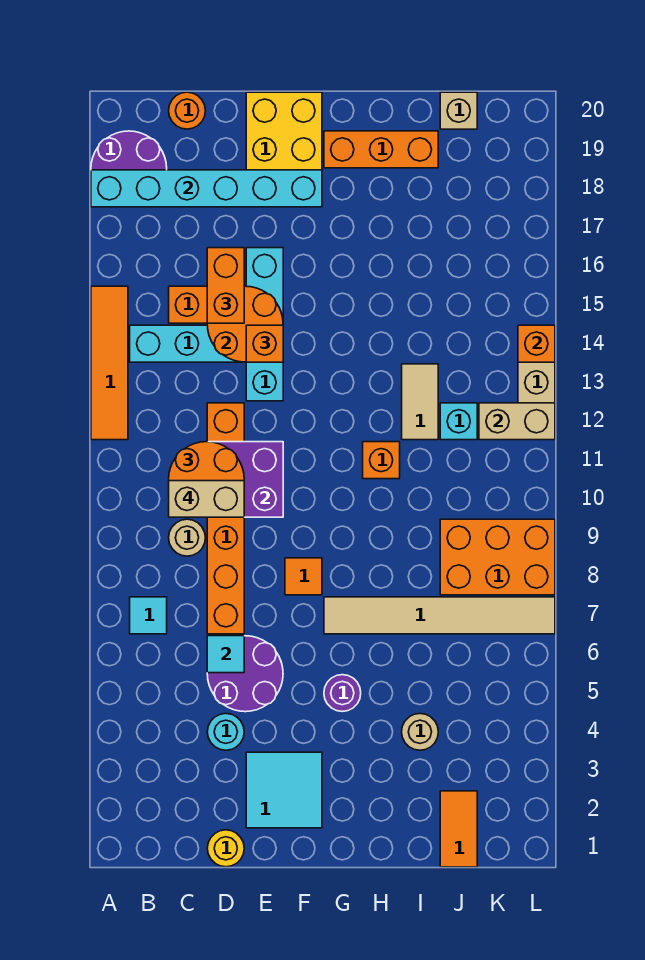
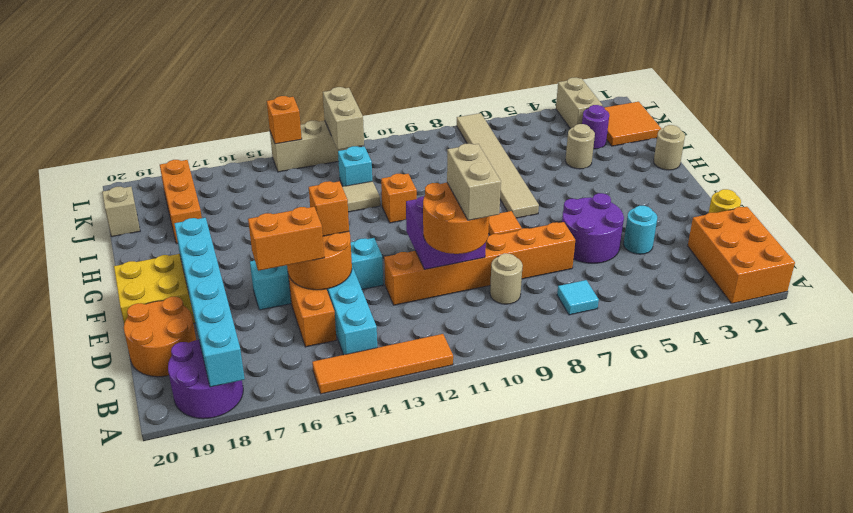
orange 1x1 round brick [169,92,205,129] -> orange 2x2 round brick [124,297,196,377]
cyan 1x1 tile [207,636,244,673] -> none
cyan 2x2 tile [246,752,322,828] -> none
purple 1x1 round brick [324,675,361,712] -> purple 1x1 round brick moved to [582,105,609,149]
orange 1x3 brick [324,131,438,168] -> orange 1x3 brick moved to [160,160,202,244]
none -> tan 1x1 round brick [654,125,685,170]
orange 1x2 tile [440,791,477,867] -> orange 2x2 tile [604,102,661,146]
orange 2x3 brick [440,519,555,595] -> orange 2x3 brick moved to [688,207,795,304]
none -> tan 1x2 brick [556,78,602,129]

